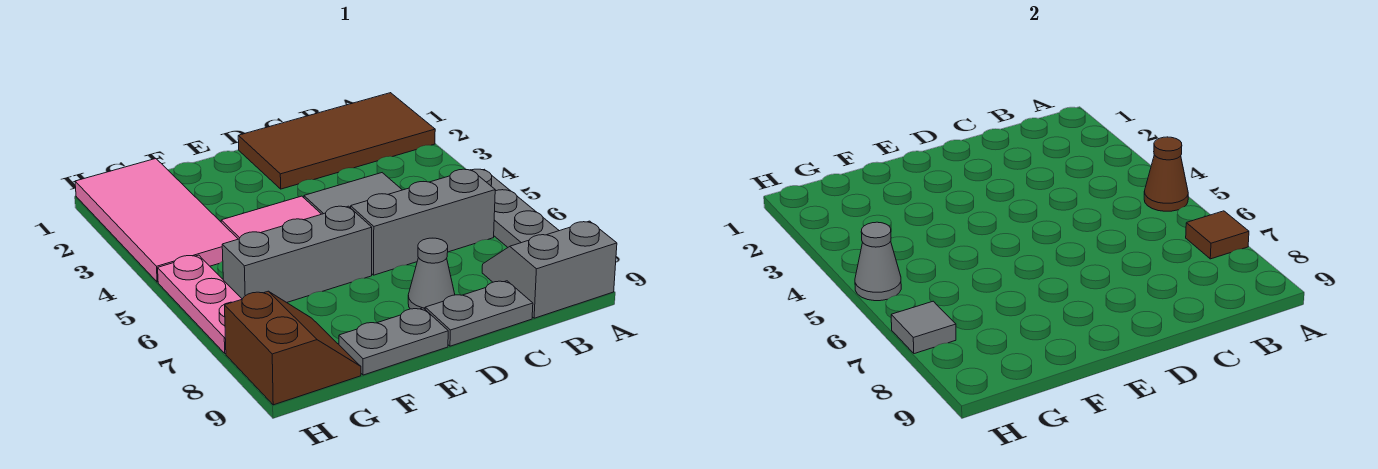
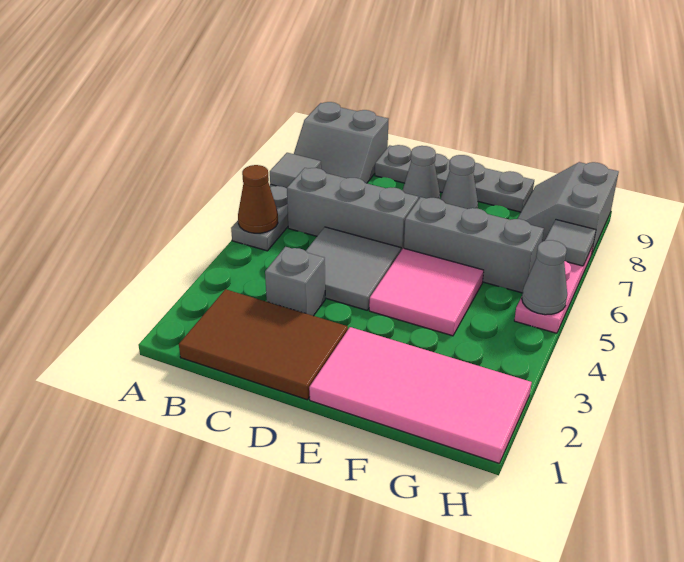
brown 2x4 tile [238,93,435,189] -> brown 2x3 tile [179,289,348,400]
brown 1x1 tile [1186,211,1249,259] -> grey 1x1 tile [270,153,321,188]
none -> grey 1x1 brick [265,247,325,316]
none -> grey 1x1 cone [441,155,478,209]
pink 2x4 tile [75,159,238,282] -> pink 2x4 tile turned to [309,327,532,463]
brown 2x2 slope [225,291,361,405] -> grey 2x2 slope [517,162,619,255]

